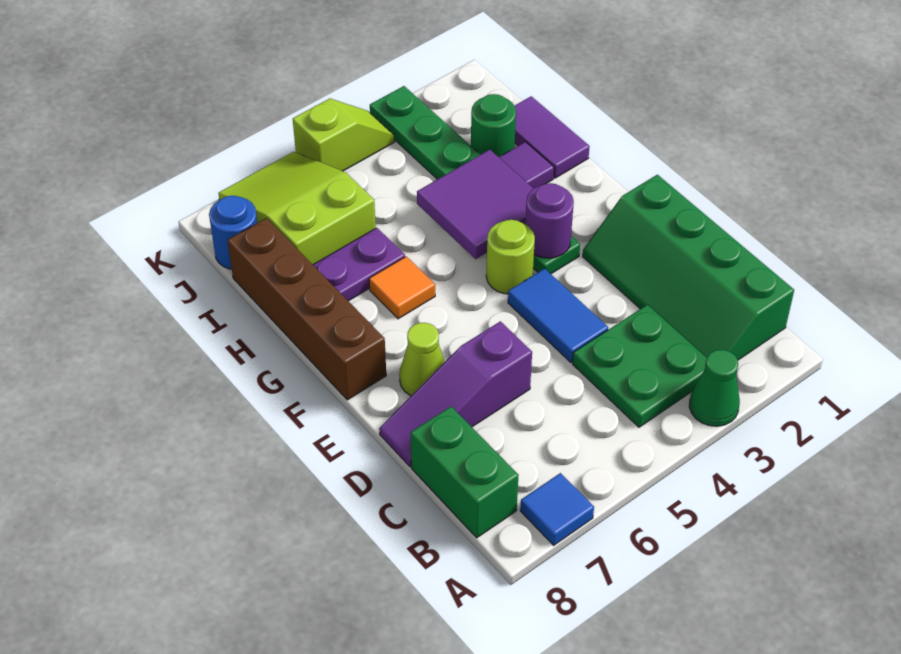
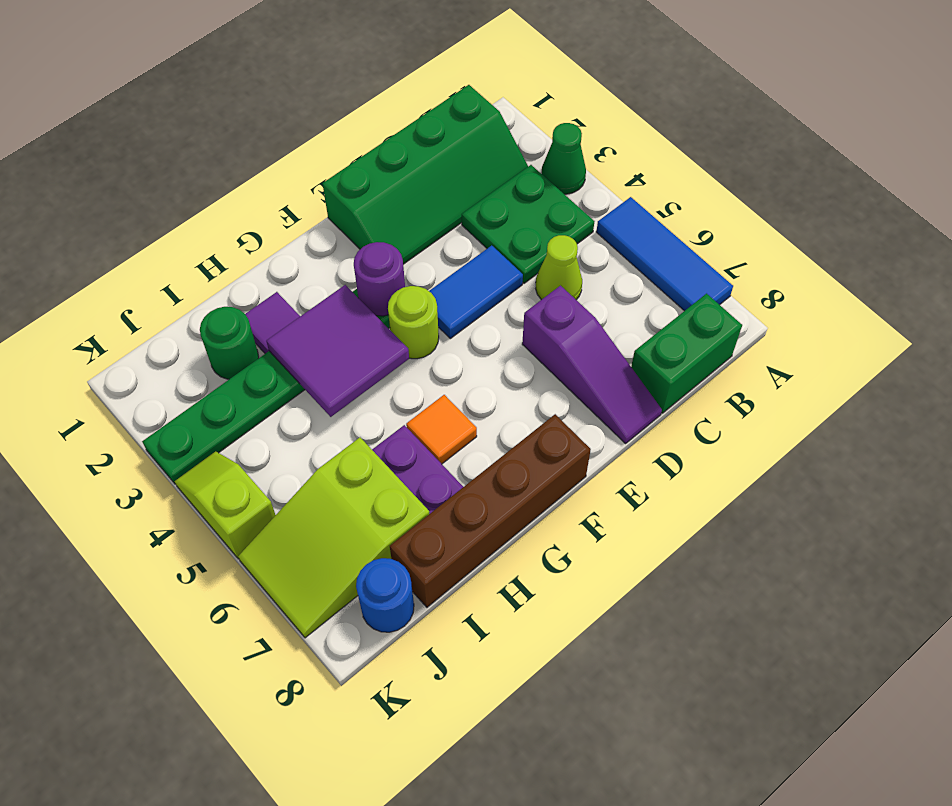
blue 1x1 tile [520,473,594,545] -> blue 1x3 tile [596,197,733,311]
lime 1x1 cone [399,323,445,396] -> lime 1x1 cone moved to [536,235,582,300]
purple 1x2 tile [515,96,590,178] -> none

